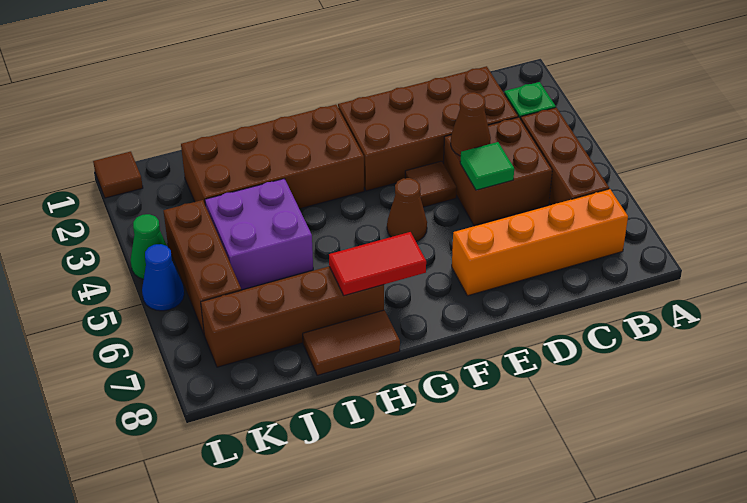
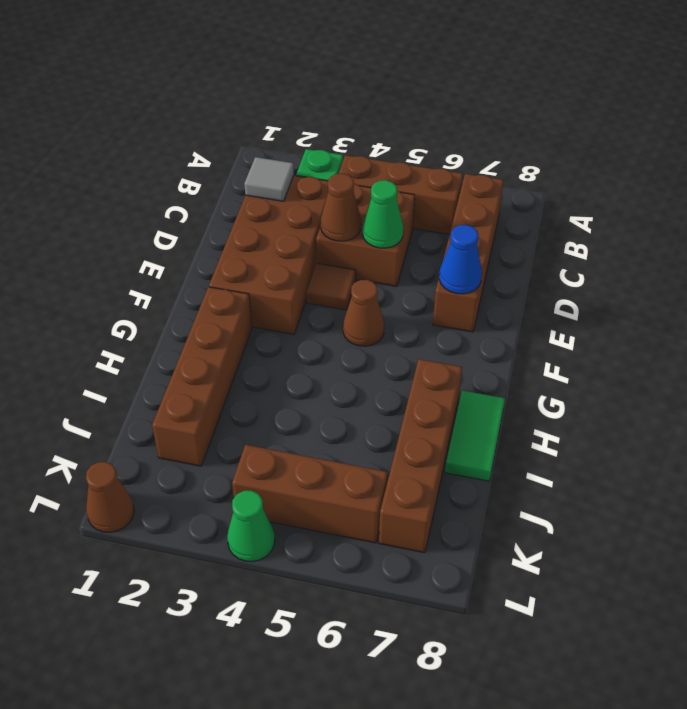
orange 1x4 brick [452,189,628,296] -> brown 1x4 brick [433,174,504,332]
none -> grey 1x1 tile [244,157,294,201]
green 1x1 tile [460,142,514,190] -> green 1x1 cone [362,180,403,248]
brown 2x4 brick [181,105,364,209] -> brown 1x4 brick [152,287,252,466]
red 1x2 tile [329,232,426,295] -> none
brown 1x2 tile [303,310,400,375] -> green 1x2 tile [445,390,505,481]
purple 2x2 brick [205,179,313,290] -> none
brown 1x1 tile [93,152,143,198] -> brown 1x1 cone [86,462,134,532]
blue 1x1 cone [142,244,184,311] -> blue 1x1 cone moved to [439,225,482,294]

